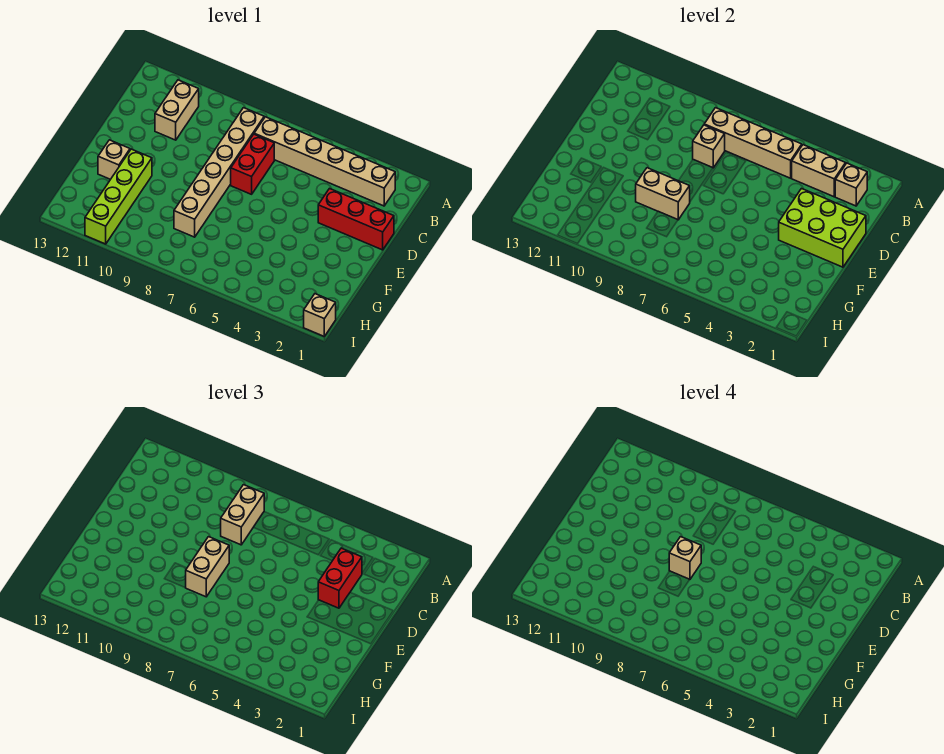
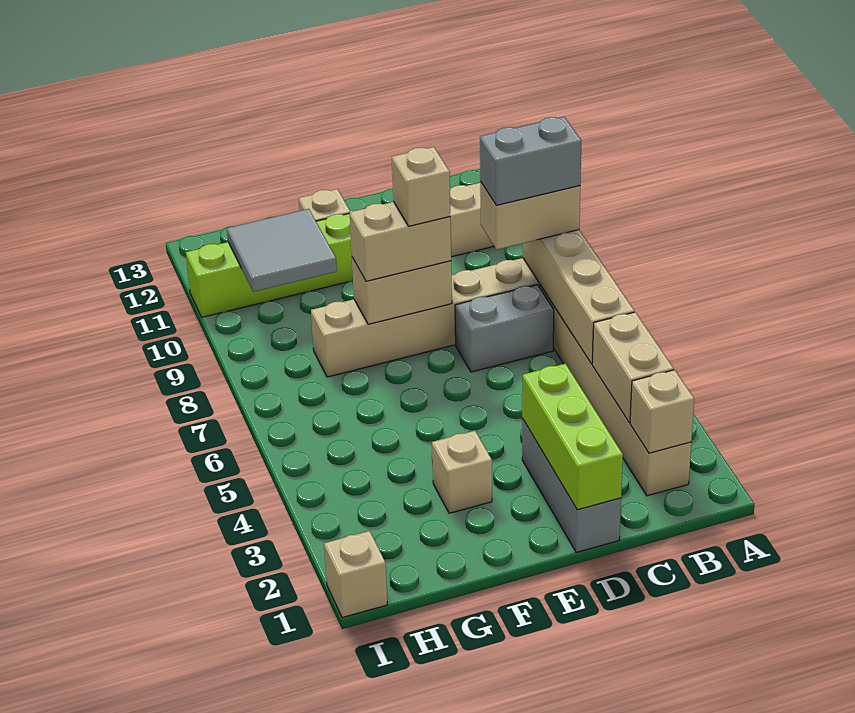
none -> grey 1x2 brick [480,117,581,205]
red 1x2 brick [318,548,362,608] -> none
red 1x2 brick [231,134,274,194] -> grey 1x2 brick [455,285,554,372]
tan 1x1 brick [693,125,725,168] -> tan 1x1 brick moved to [432,431,492,513]
red 1x3 brick [318,189,394,250] -> grey 1x3 brick [522,418,621,552]
lime 2x3 brick [779,189,866,267] -> lime 1x3 brick [522,364,623,510]
tan 1x2 brick [636,168,690,220] -> tan 1x2 brick turned to [352,258,452,324]
none -> grey 2x2 tile [227,209,337,292]

